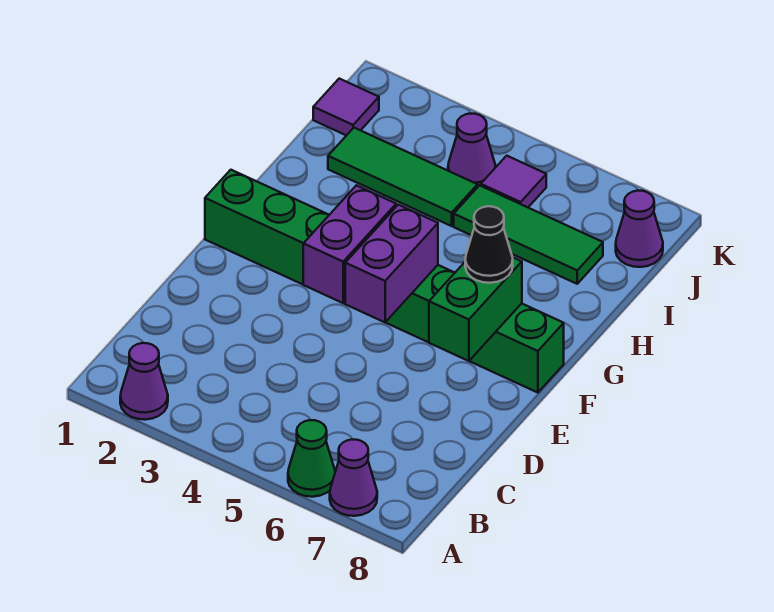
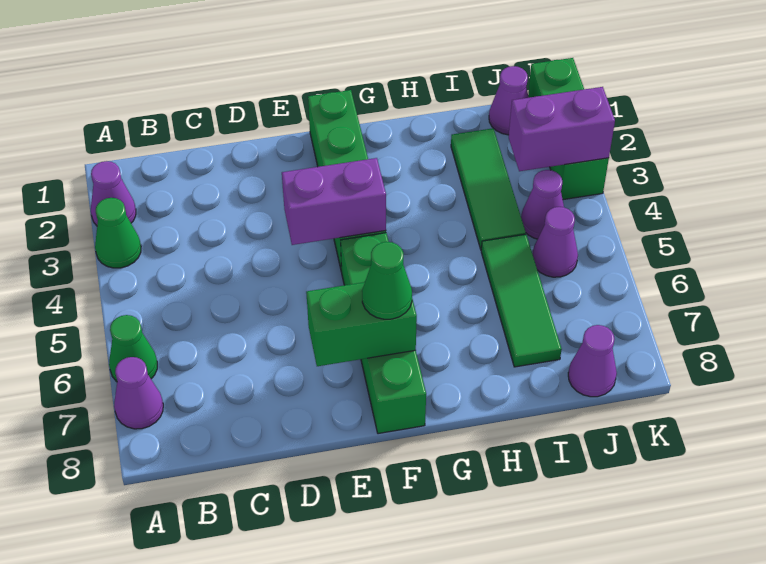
none -> green 1x1 cone [95,198,141,268]
purple 1x2 brick [345,205,438,322] -> purple 1x2 brick moved to [509,87,615,171]
black 1x1 cone [465,206,513,283] -> green 1x1 cone [362,242,412,319]
purple 1x1 tile [313,79,379,136] -> purple 1x1 cone [489,66,529,135]
purple 1x1 tile [481,156,546,207] -> purple 1x1 cone [532,207,578,277]
none -> green 1x3 brick [528,58,609,200]

